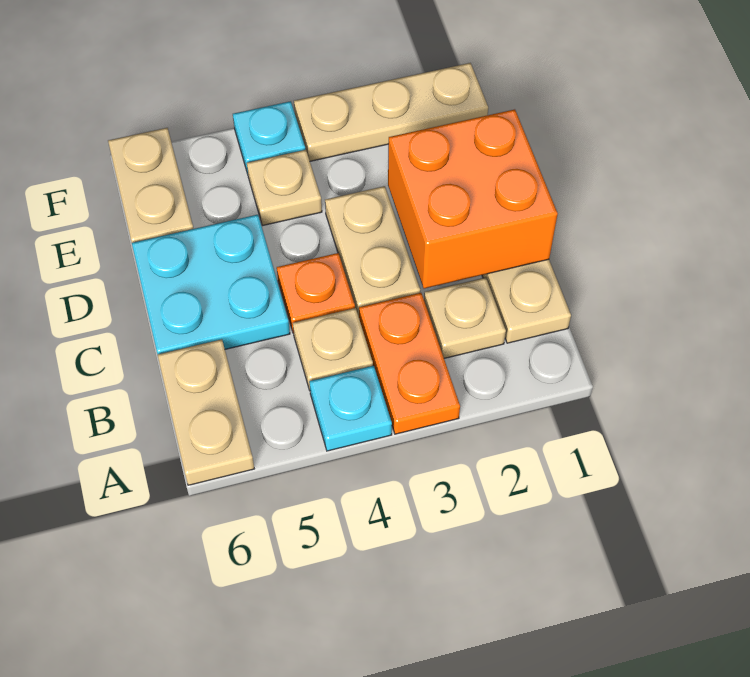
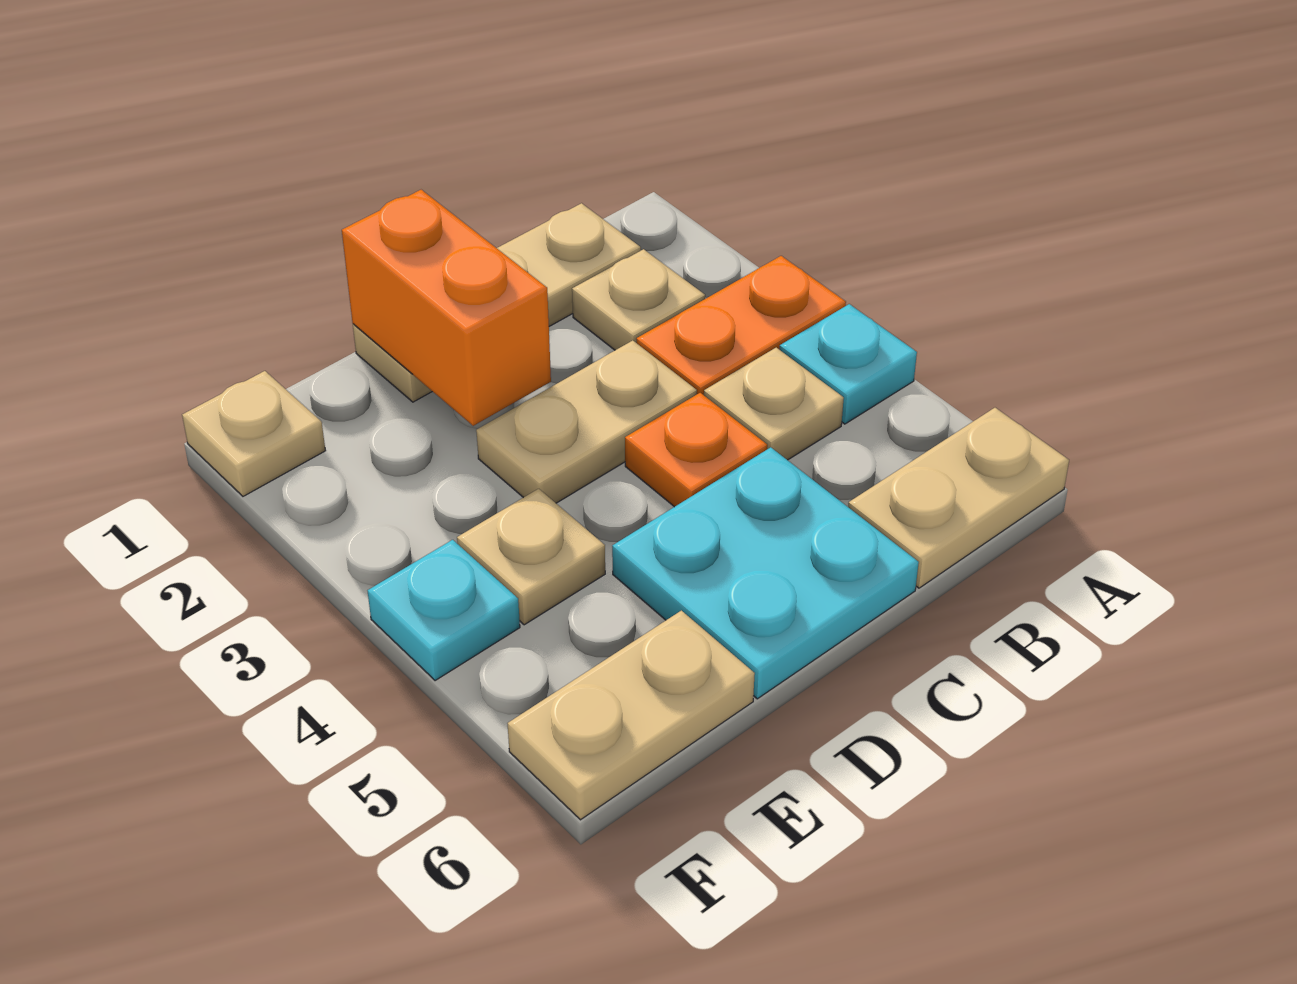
orange 2x2 brick [388,109,558,289] -> orange 1x2 brick [342,190,551,426]
tan 1x3 plate [294,63,488,161] -> tan 1x1 plate [182,371,326,496]

